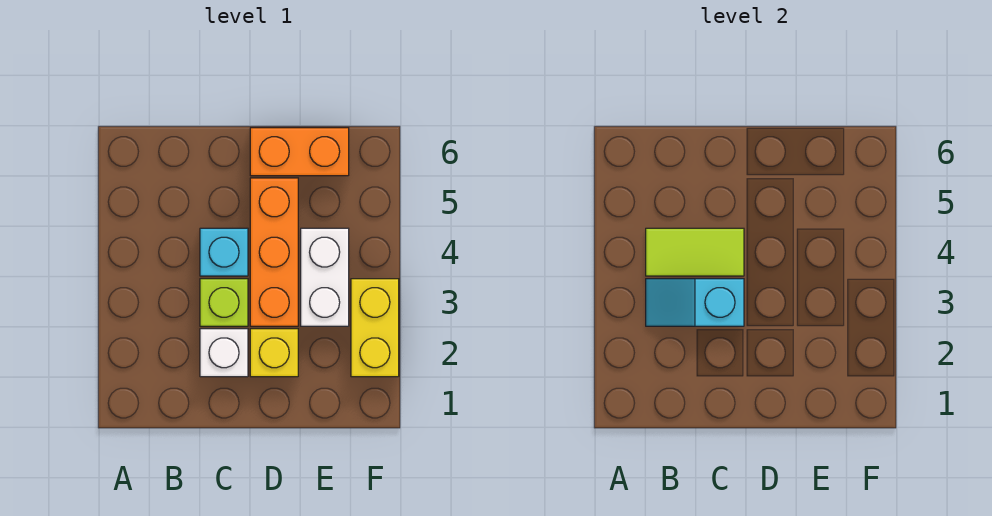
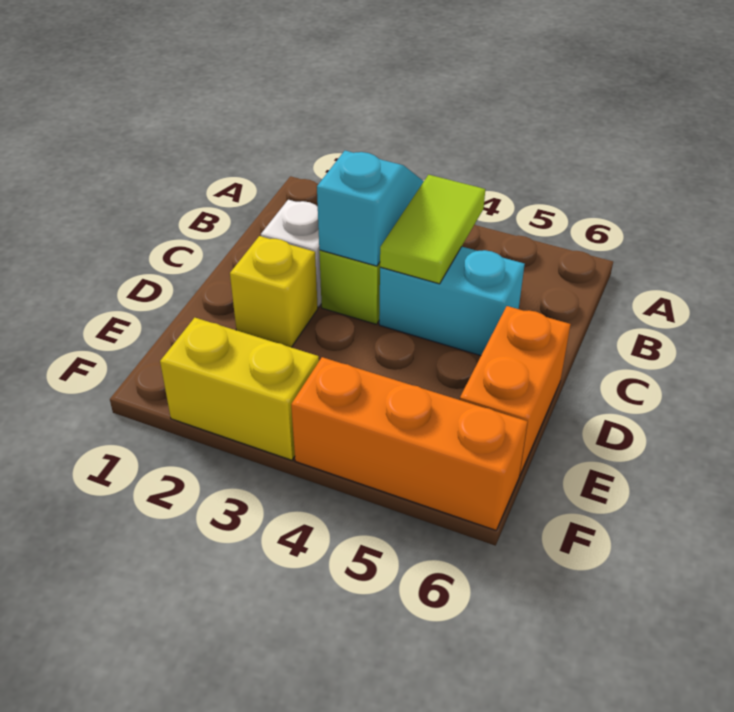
cyan 1x1 brick [200,228,248,276] -> cyan 1x2 brick [379,247,525,356]
orange 1x3 brick [250,178,298,326] -> orange 1x3 brick moved to [291,357,528,530]
white 1x2 brick [301,228,349,326] -> none

